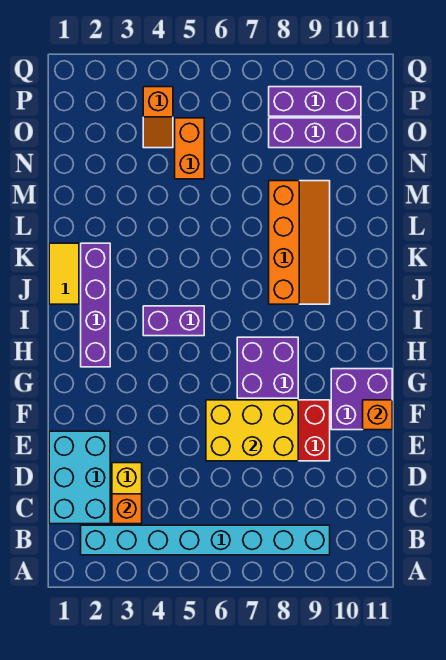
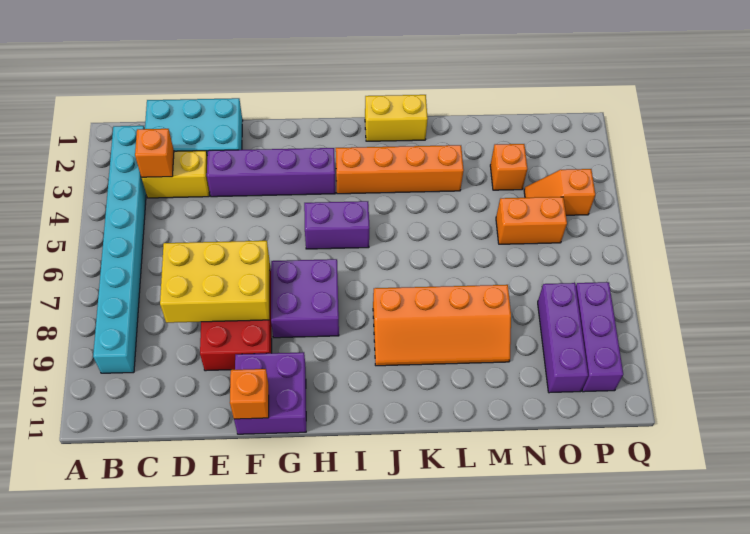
yellow 2x3 brick [206,400,298,461] -> yellow 2x3 brick turned to [160,241,270,323]
purple 1x4 brick [81,243,110,367] -> purple 1x4 brick moved to [207,148,335,197]
none -> orange 1x4 brick [336,145,464,194]
purple 1x2 brick [143,306,204,336] -> purple 1x2 brick turned to [304,201,369,249]
yellow 1x2 tile [49,243,79,304] -> yellow 1x2 brick [365,95,428,141]
none -> orange 1x1 brick [490,144,527,190]

